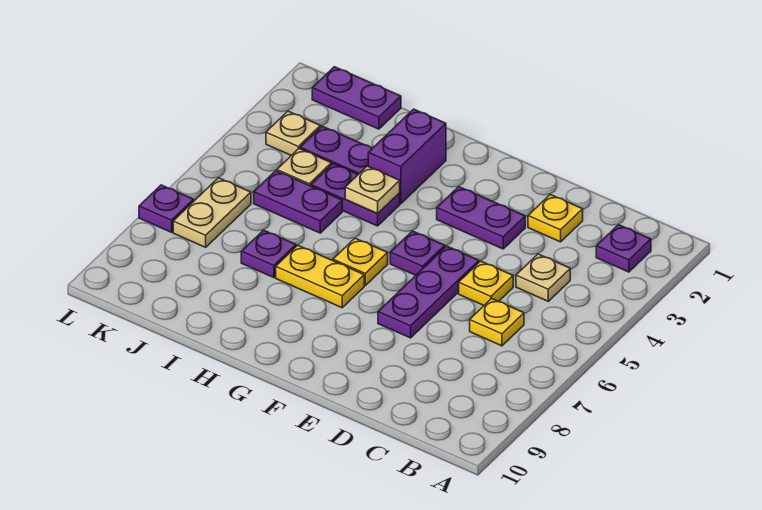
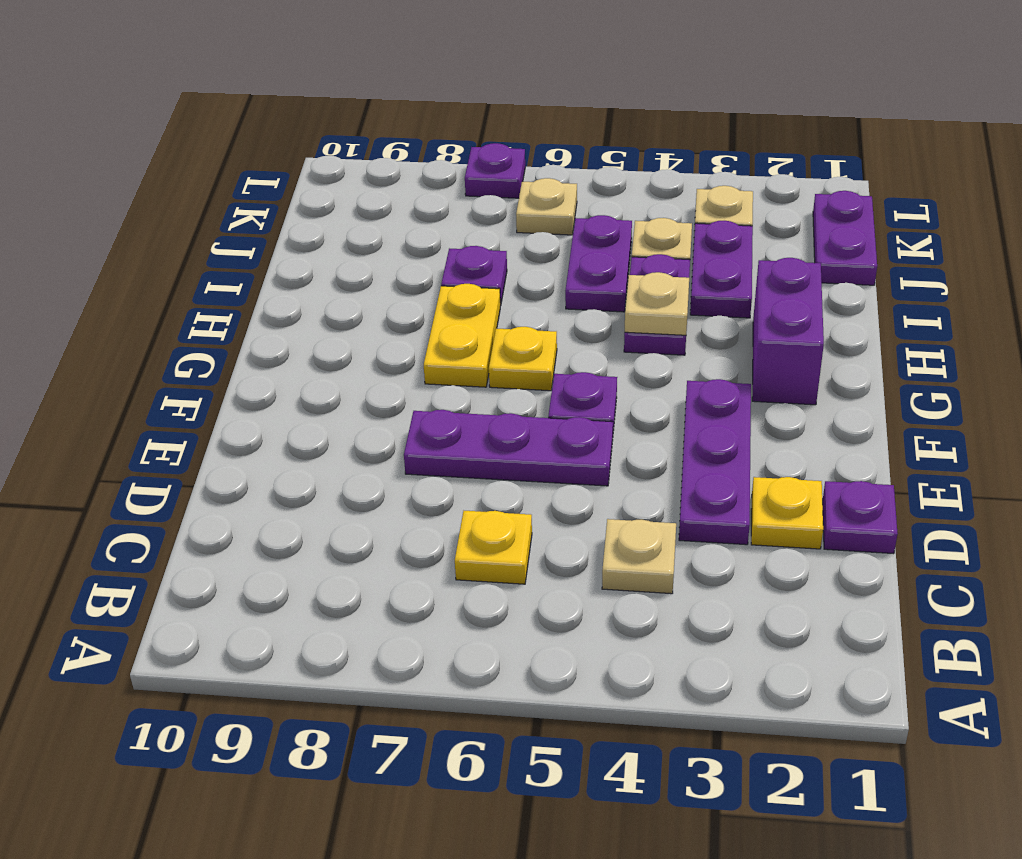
purple 1x1 plate [596,225,651,272] -> purple 1x1 plate moved to [822,481,898,554]
yellow 1x1 plate [459,261,513,305] -> none
purple 1x2 plate [437,187,525,249] -> purple 1x3 plate [679,379,751,545]
purple 1x2 brick [368,109,446,204] -> purple 1x2 brick turned to [752,258,824,405]
tan 1x2 plate [173,178,251,247] -> tan 1x1 plate [516,178,577,235]

